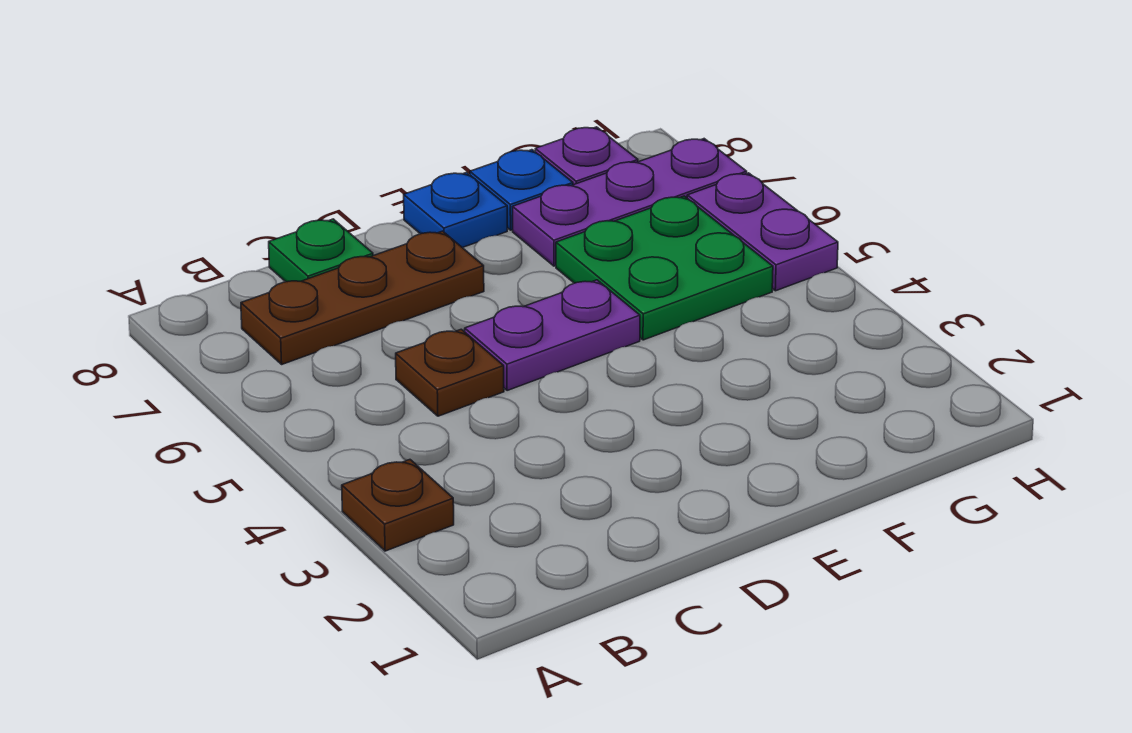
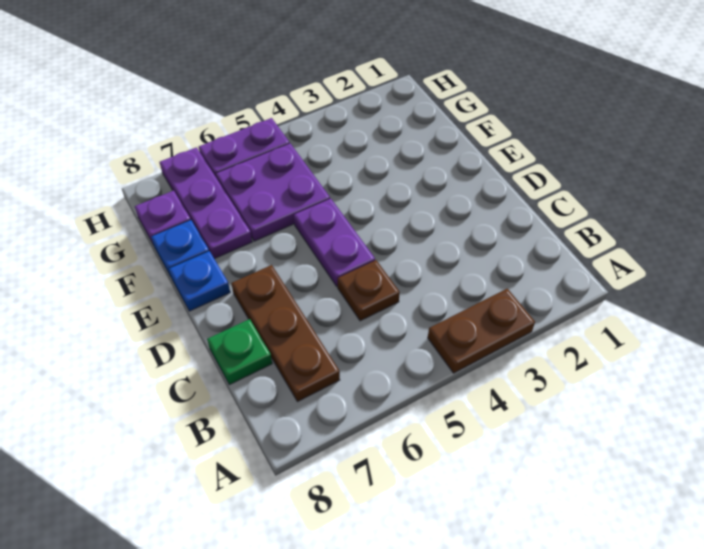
brown 1x1 plate [342,460,454,551] -> brown 1x2 plate [428,289,535,373]
green 2x2 plate [556,196,773,340] -> purple 2x2 plate [216,143,330,241]

